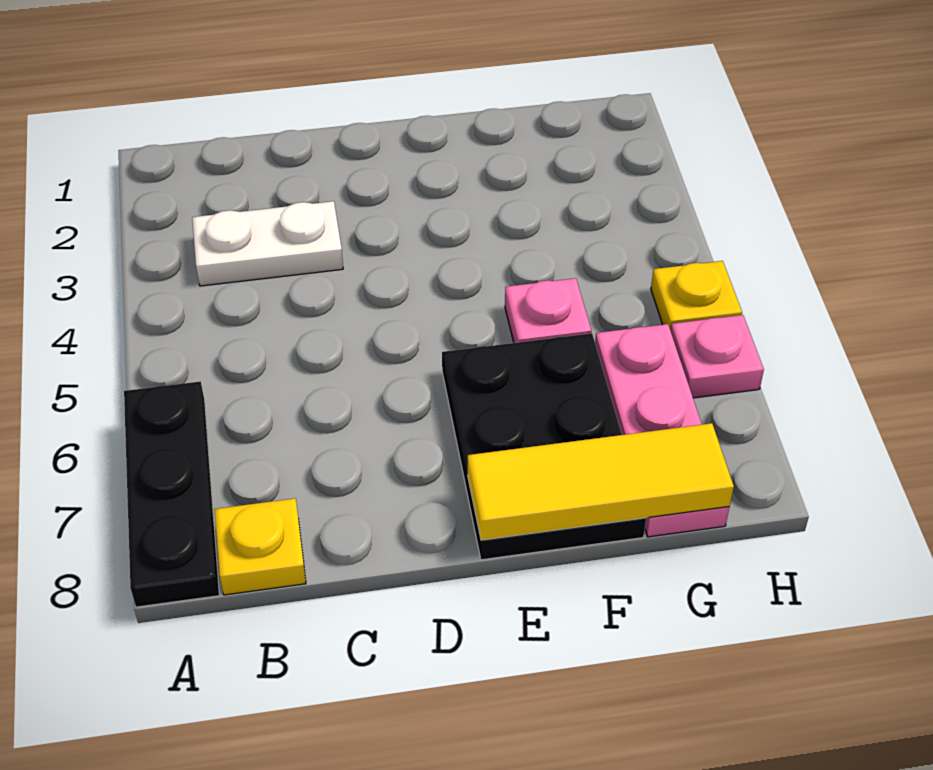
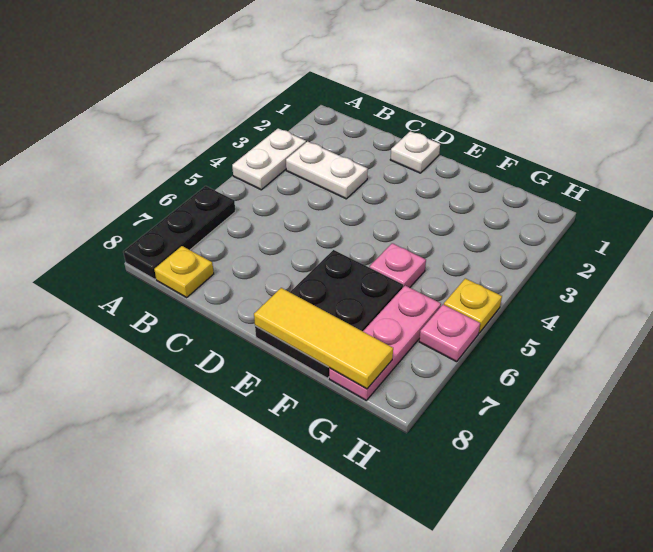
none -> white 1x2 plate [232,128,306,190]
none -> white 1x1 plate [390,131,440,173]

